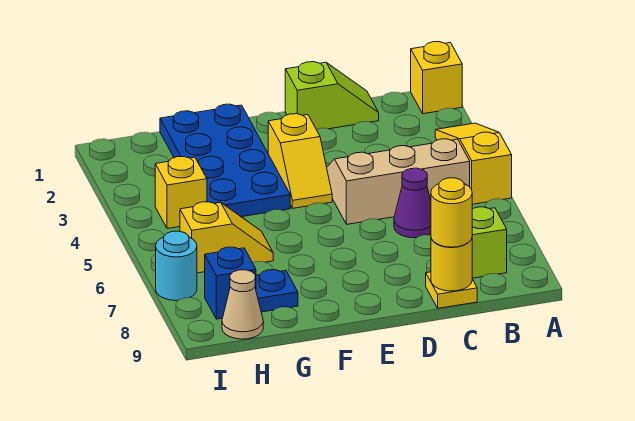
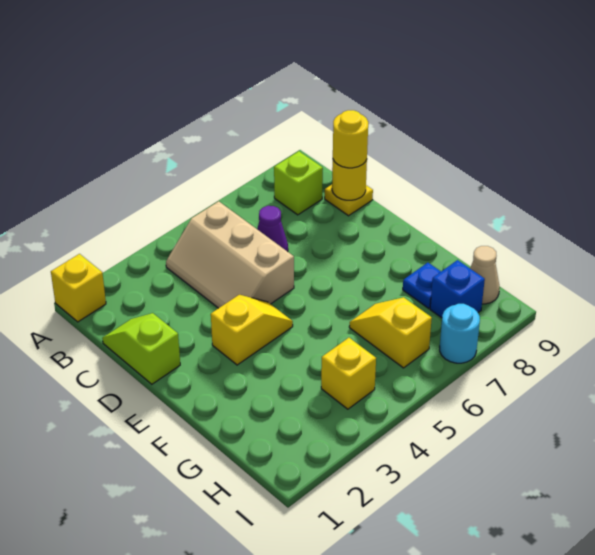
yellow 1x3 slope [435,123,512,204] -> none
blue 2x4 plate [160,104,290,217] -> none

